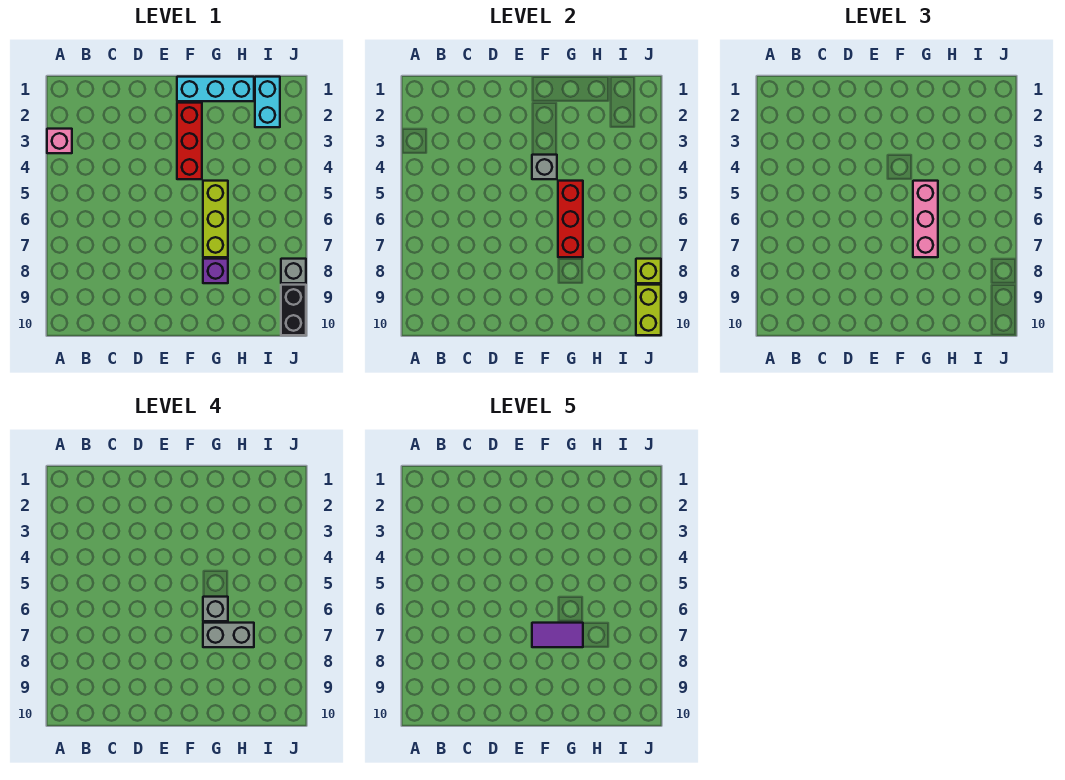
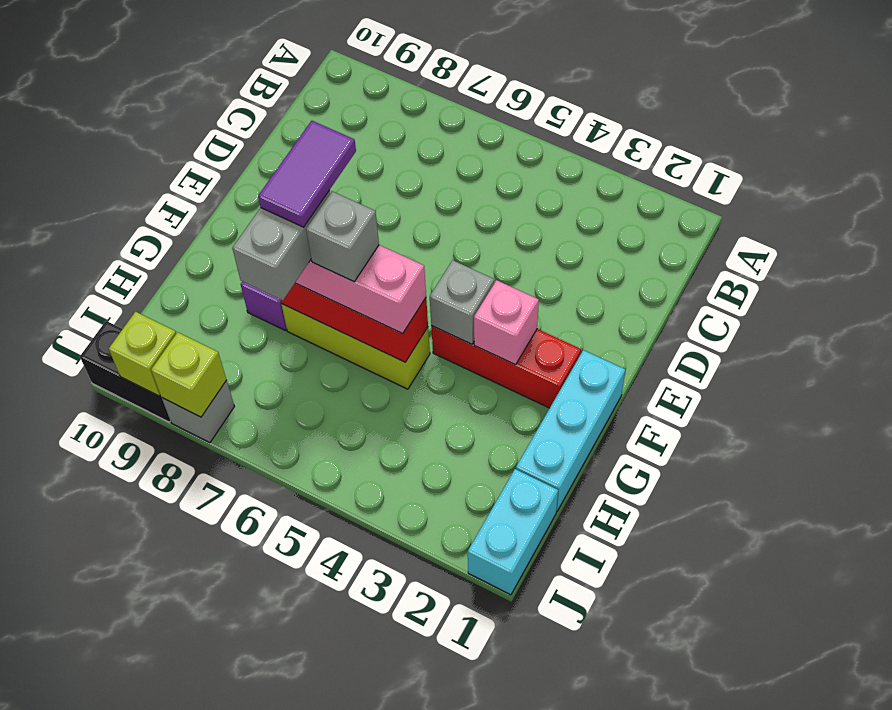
pink 1x1 brick [47,129,72,153] -> pink 1x1 brick moved to [474,280,539,365]
cyan 1x2 brick [255,77,280,127] -> cyan 1x2 brick turned to [468,469,558,595]
lime 1x2 brick [636,285,661,335] -> lime 1x1 brick [109,312,176,396]

